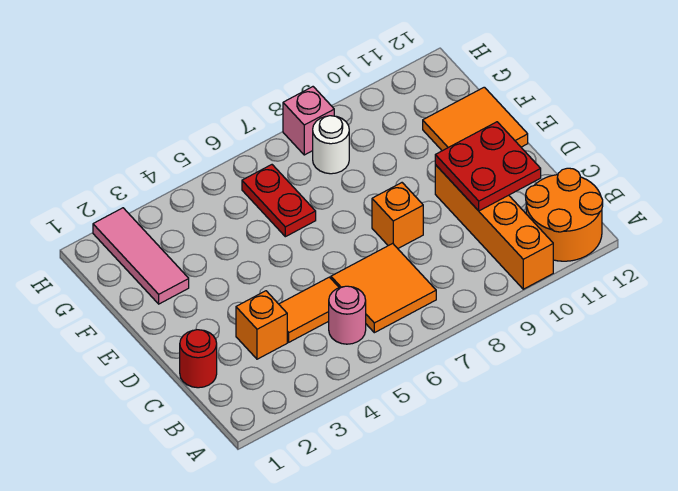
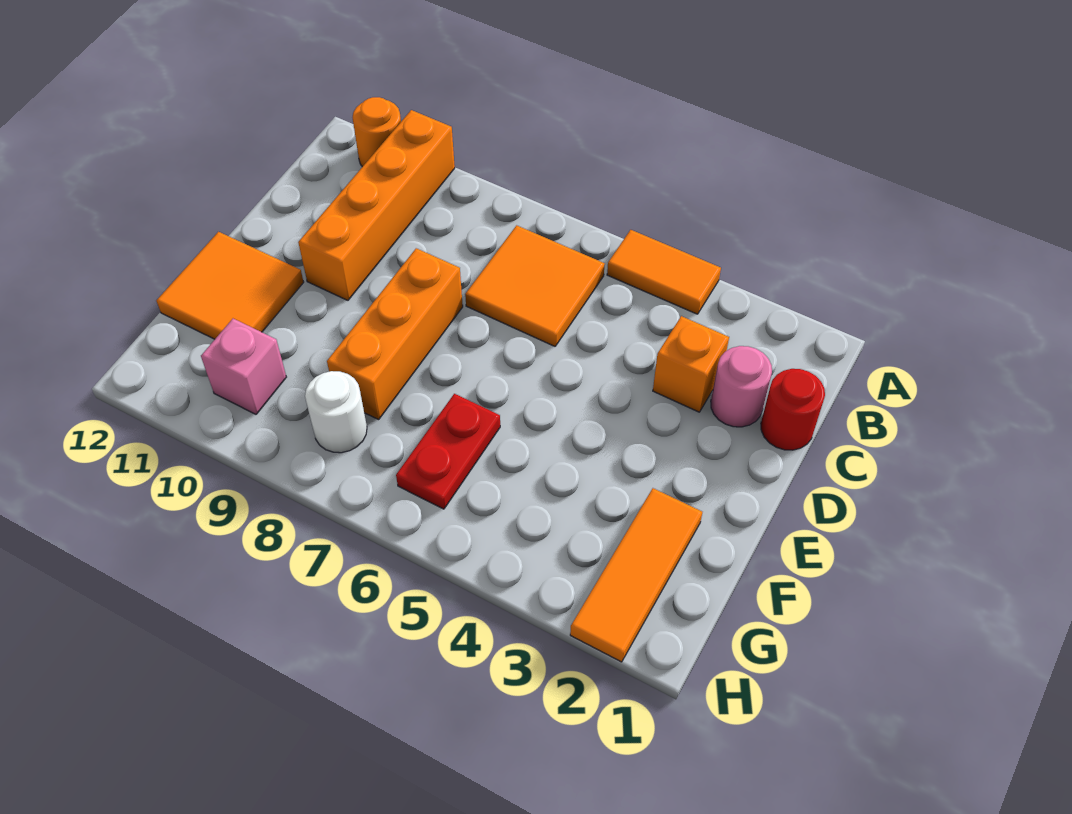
orange 2x2 round brick [526,168,603,261] -> orange 1x1 round brick [353,97,401,167]
pink 1x1 round brick [329,286,366,344] -> pink 1x1 round brick moved to [711,346,772,427]
orange 1x2 tile [279,277,339,342] -> orange 1x2 tile moved to [607,230,721,314]
red 2x2 plate [435,122,541,211] -> none
orange 1x1 brick [372,183,423,248] -> orange 1x3 brick [327,248,463,420]
pink 1x3 tile [93,208,189,304] -> orange 1x3 tile [570,488,702,662]
pink 1x1 brick [283,87,334,155] -> pink 1x1 brick moved to [201,319,286,414]

